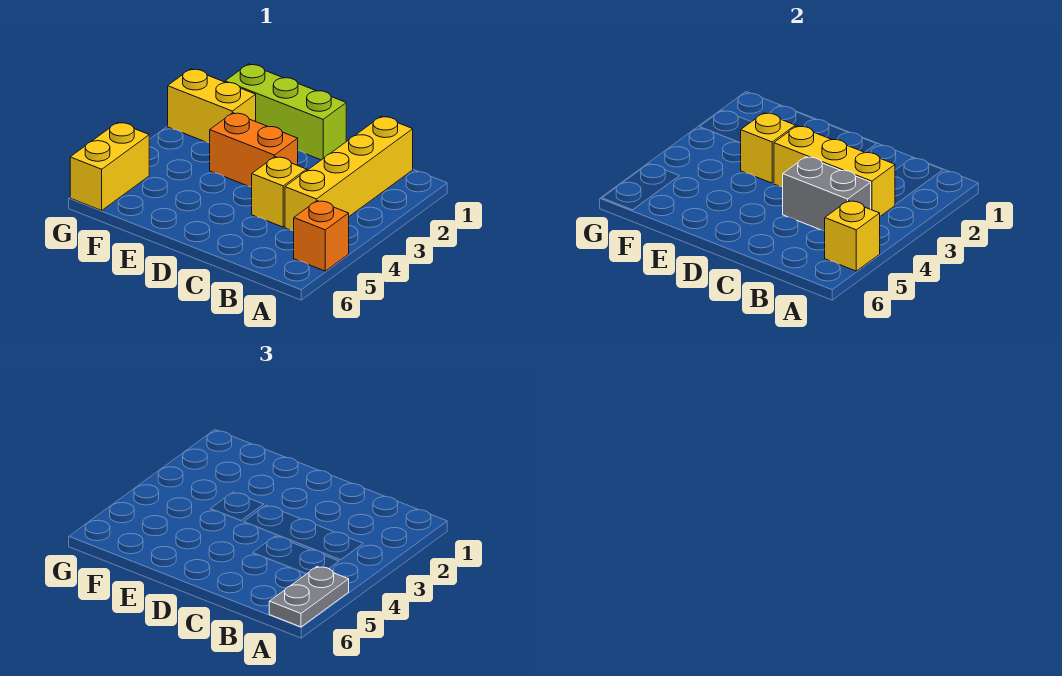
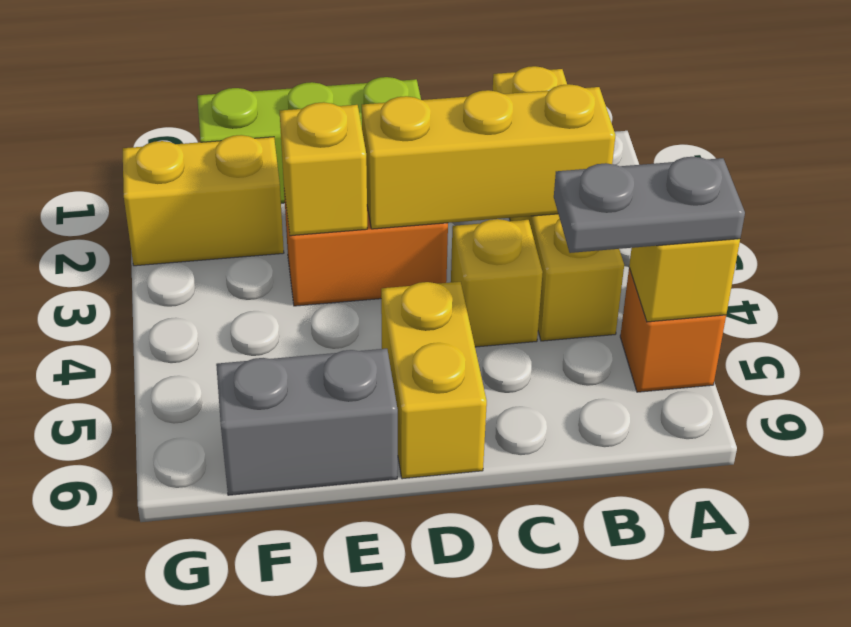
grey 1x2 plate [269,567,349,627] -> grey 1x2 plate turned to [554,157,745,253]
grey 1x2 brick [783,157,871,231] -> grey 1x2 brick moved to [216,349,398,495]
yellow 1x2 brick [70,122,149,210] -> yellow 1x2 brick moved to [381,282,487,479]

